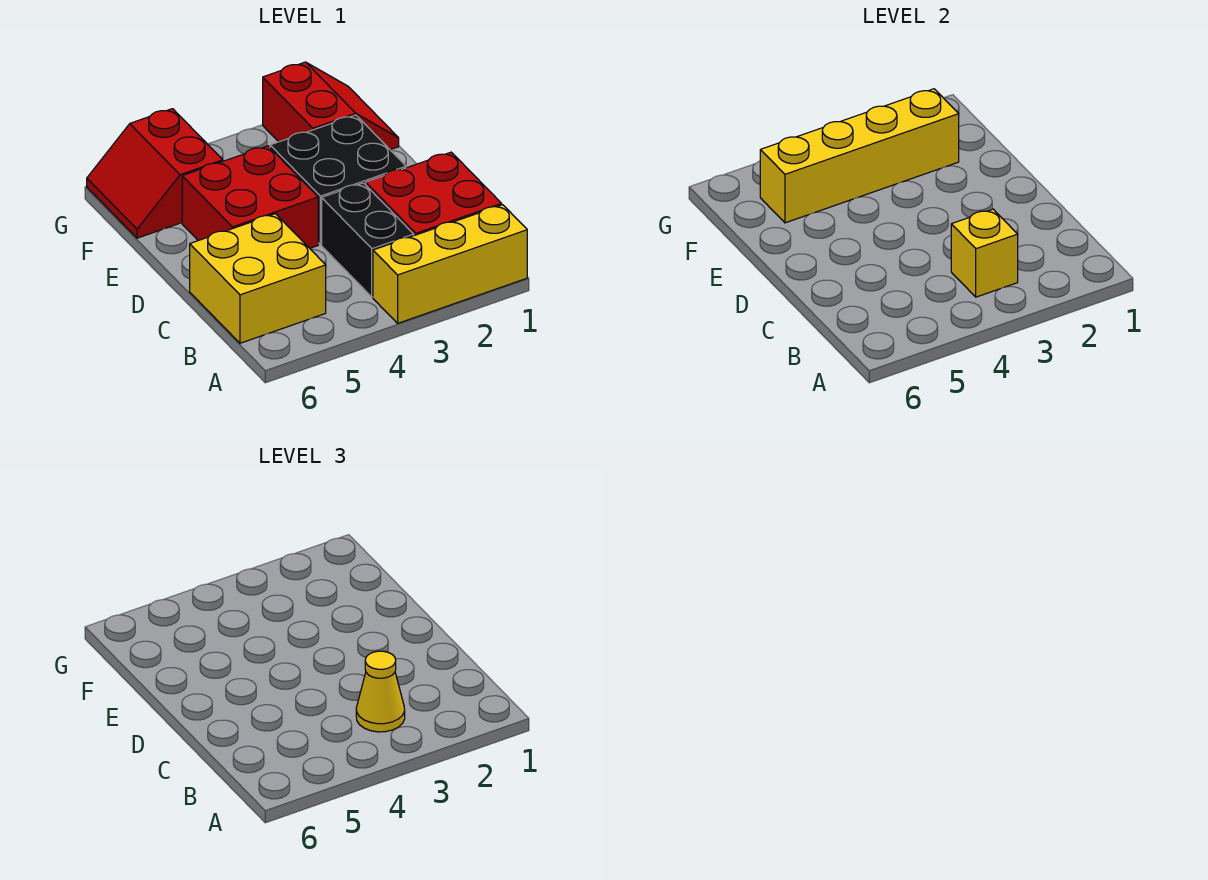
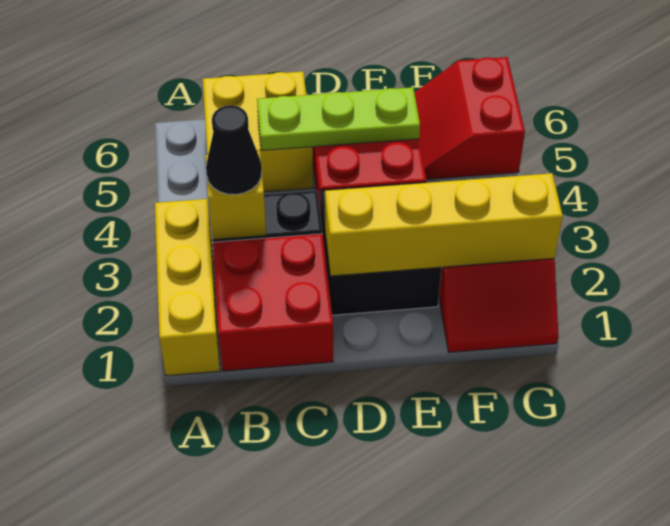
yellow 1x1 cone [356,651,405,732] -> black 1x1 cone [206,105,262,195]
none -> lime 1x3 plate [257,87,420,150]
yellow 1x4 brick [760,89,959,223] -> yellow 1x4 brick turned to [325,173,563,276]
red 2x2 slope [87,109,223,238] -> red 2x2 slope turned to [414,57,525,180]

